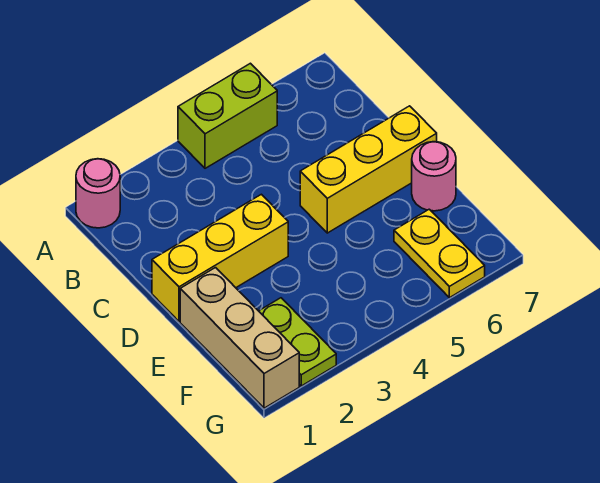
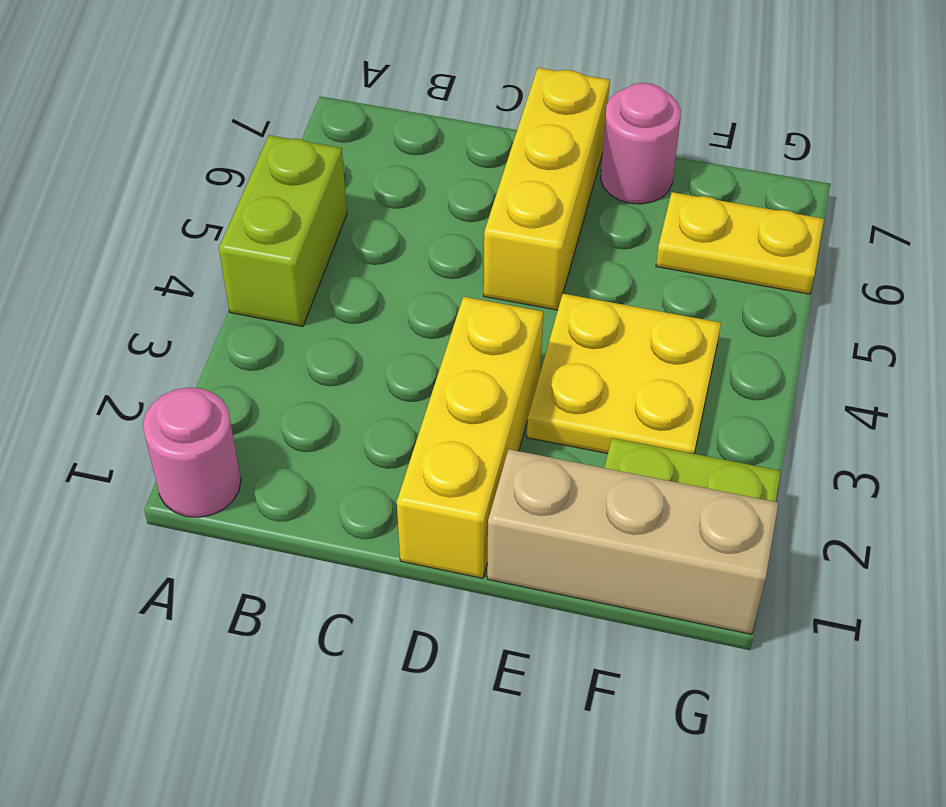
none -> yellow 2x2 plate [527,294,721,454]

